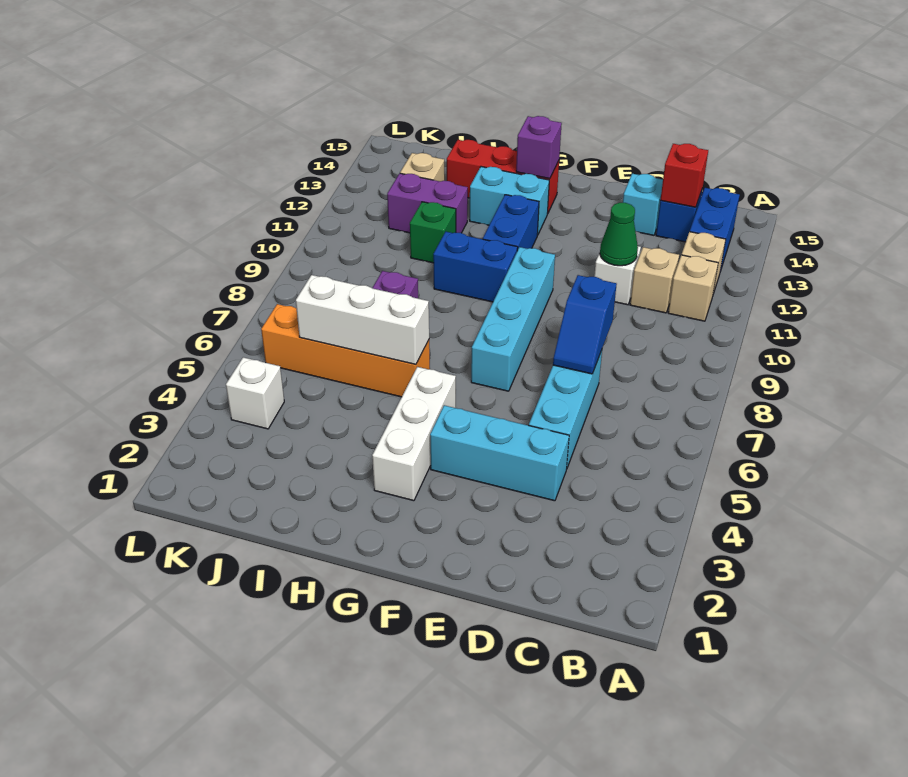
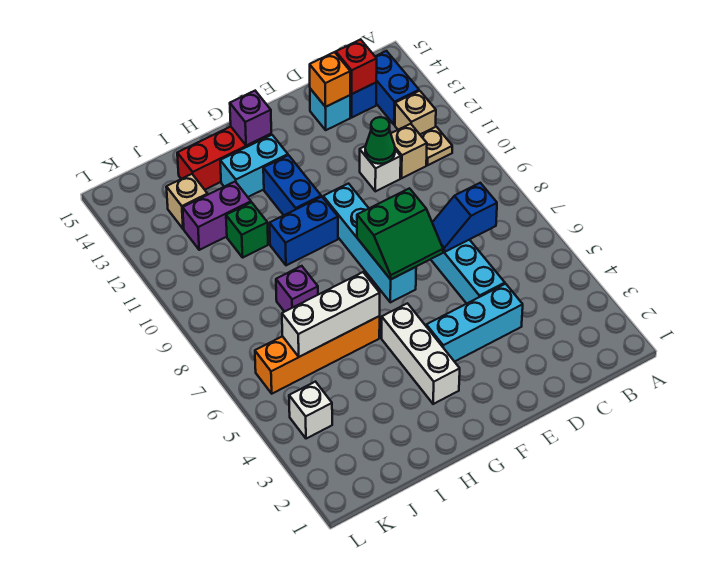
tan 1x1 brick [668,255,718,321] -> tan 1x1 plate [420,127,452,165]
blue 1x2 slope [553,275,617,374] -> blue 1x2 slope turned to [432,183,497,252]
none -> orange 1x1 brick [310,52,350,107]
none -> green 2x2 slope [357,188,443,279]

